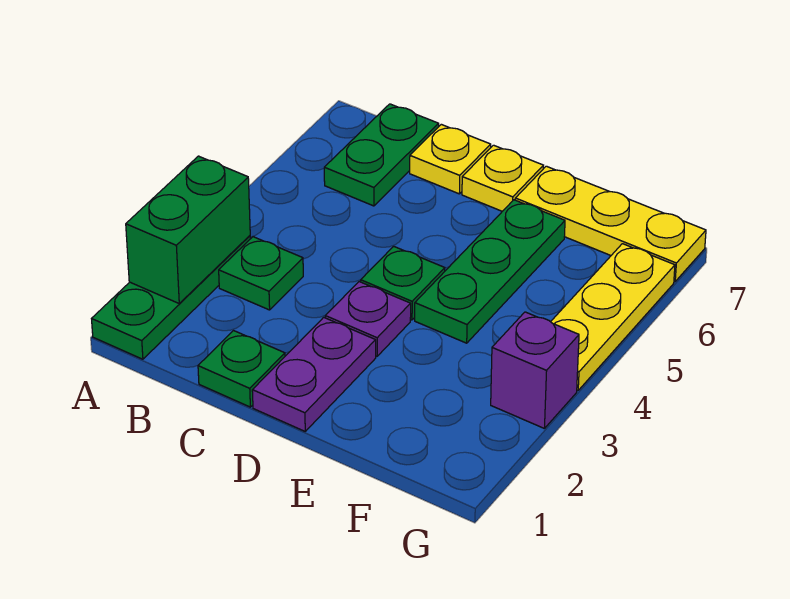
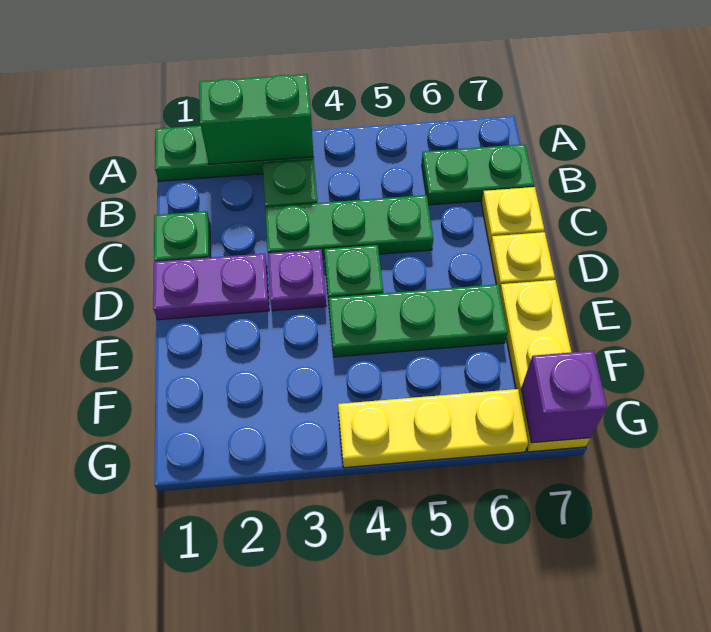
none -> green 1x3 plate [265,195,433,259]
purple 1x1 brick [491,312,579,428] -> purple 1x1 brick moved to [521,351,607,443]

